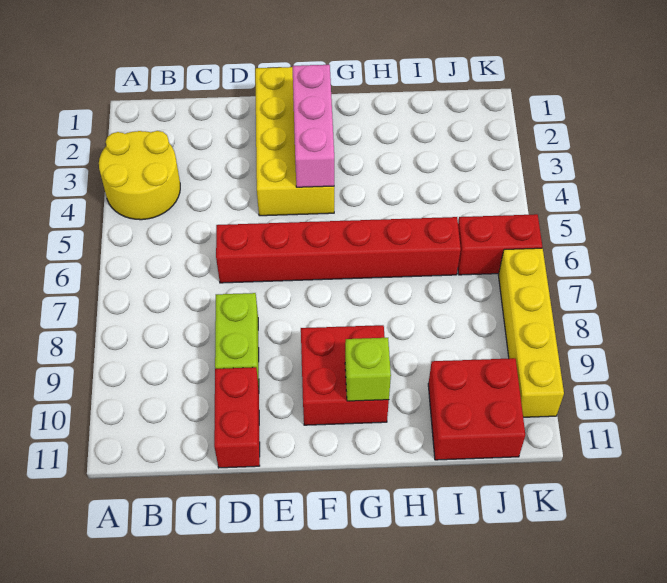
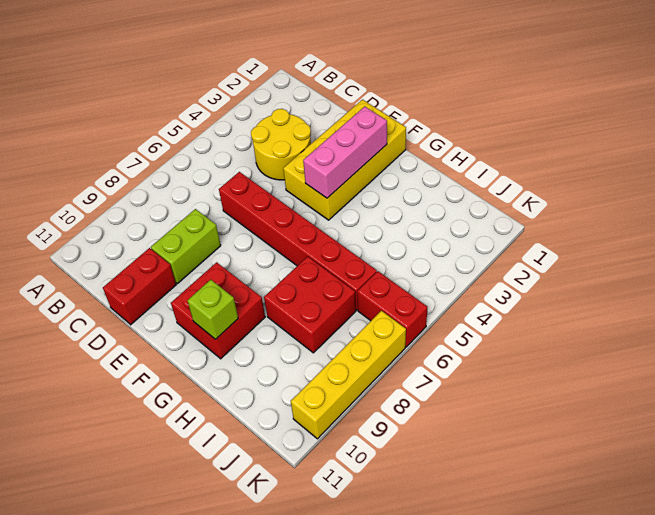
yellow 2x2 round brick [99,131,180,220] -> yellow 2x2 round brick moved to [251,109,311,180]
red 2x2 brick [428,358,525,460] -> red 2x2 brick moved to [264,257,356,353]

